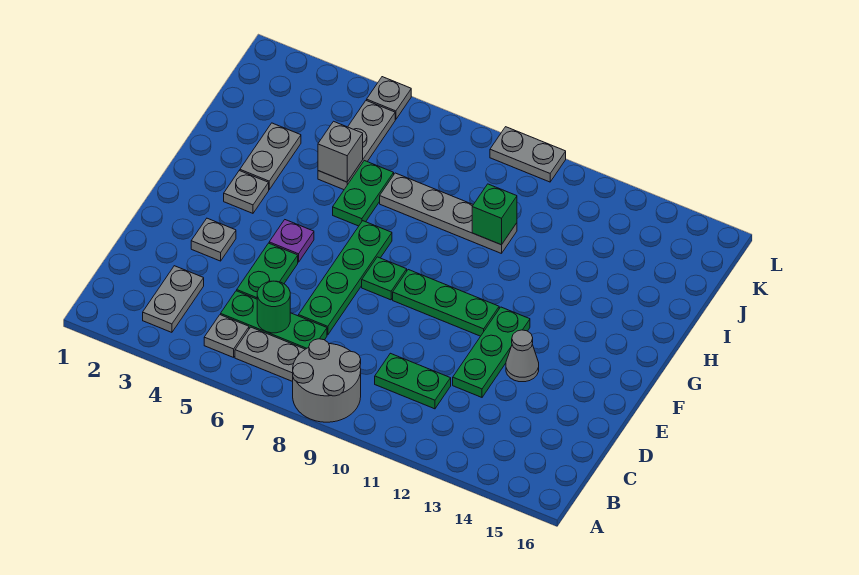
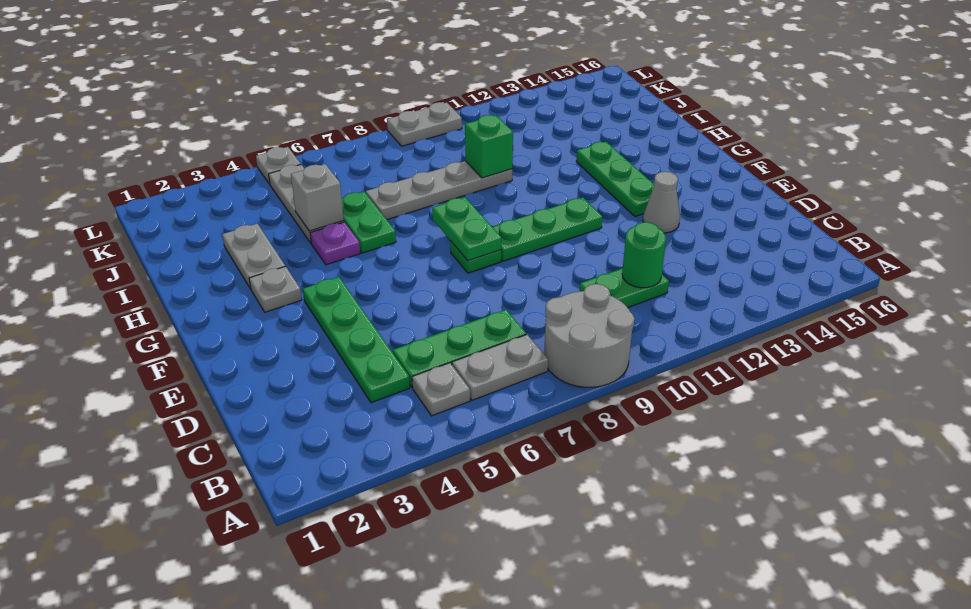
grey 1x2 plate [143,266,204,332] -> none
green 1x1 round brick [257,281,290,333] -> green 1x1 round brick moved to [622,222,666,288]
green 1x2 plate [237,243,298,299] -> green 1x2 plate moved to [432,197,501,261]
green 1x4 plate [298,221,392,335] -> green 1x4 plate moved to [303,277,410,403]
green 1x3 plate [453,307,530,397] -> green 1x3 plate moved to [576,141,654,217]
grey 1x1 plate [191,218,236,261] -> none
purple 1x1 plate [269,220,314,262] -> purple 1x1 plate moved to [310,222,360,265]

